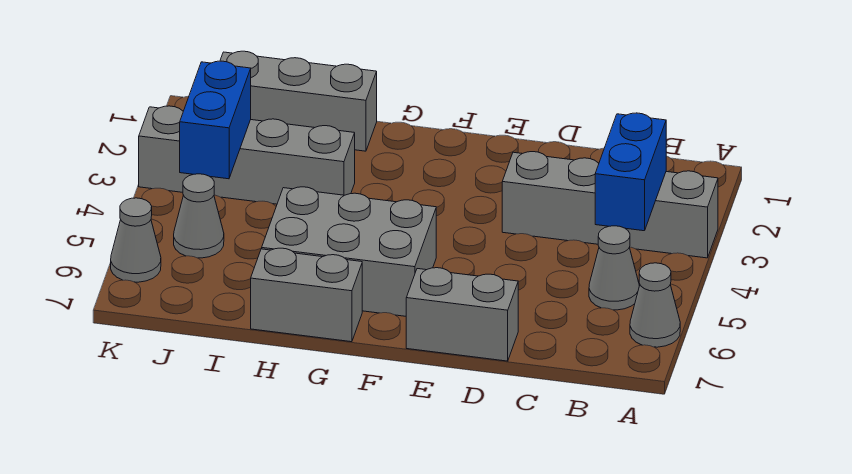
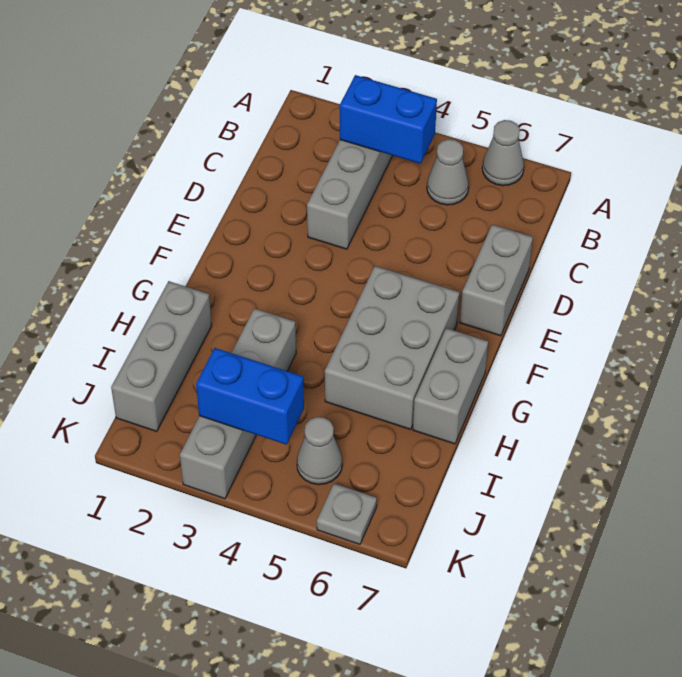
grey 1x1 cone [111,198,161,282] -> grey 1x1 plate [317,484,377,544]

